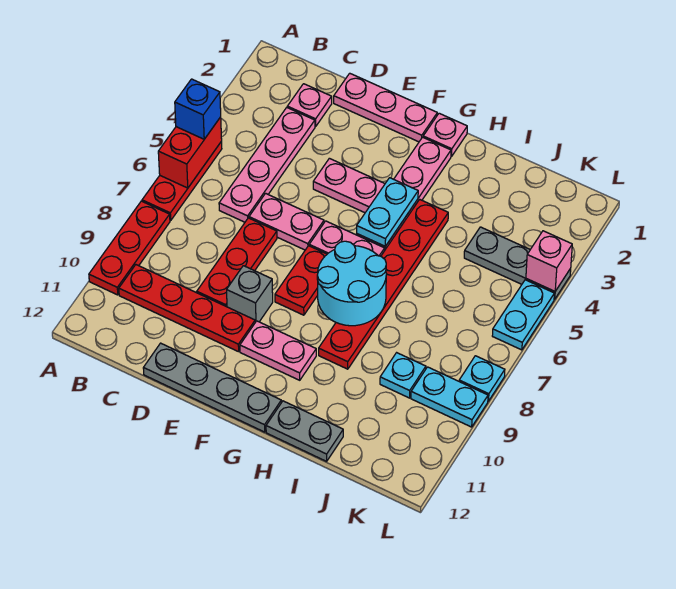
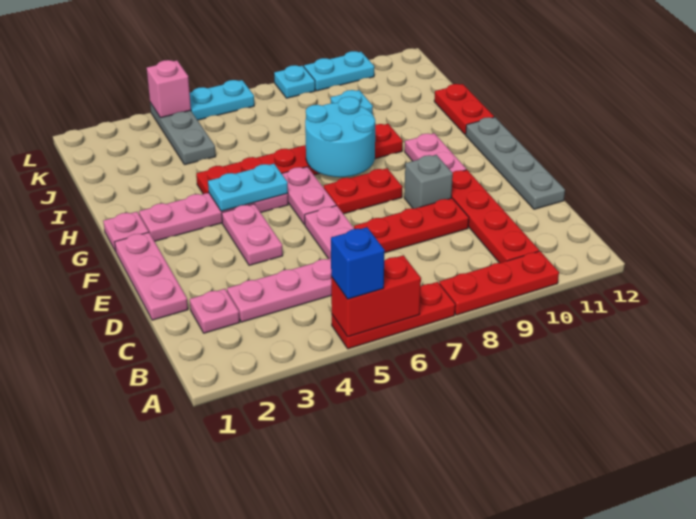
grey 1x2 plate [266,401,343,461] -> red 1x2 plate [434,84,494,135]
cyan 1x2 plate [411,367,488,427] -> cyan 1x2 plate turned to [304,51,374,91]

